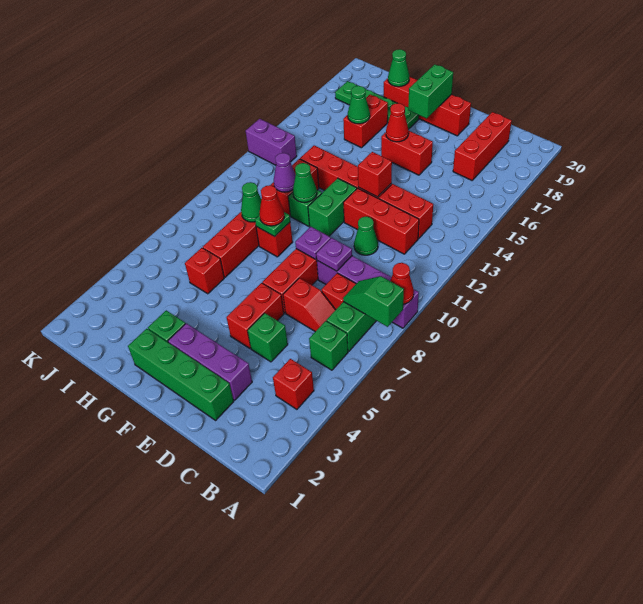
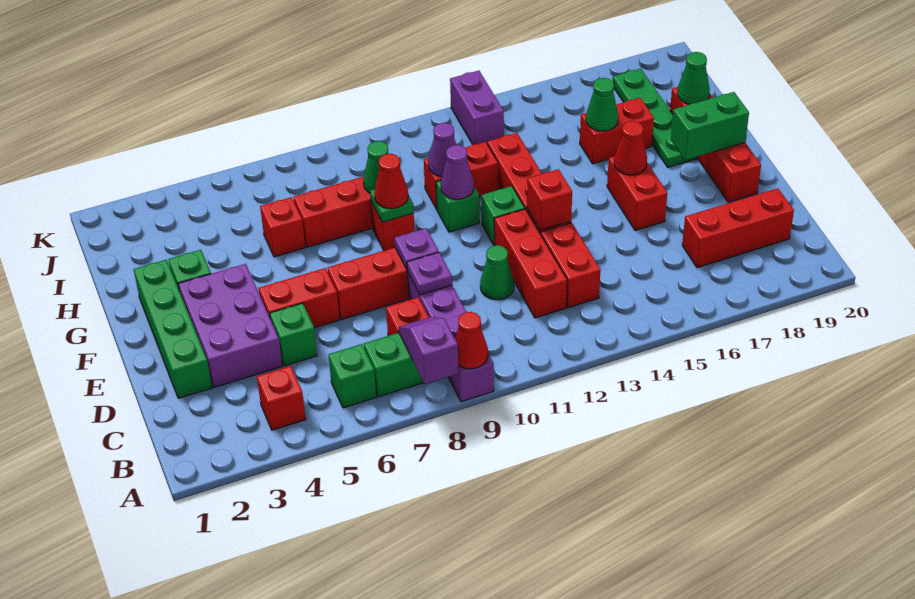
green 1x2 slope [343,276,404,327] -> purple 1x2 slope [398,317,458,384]
red 1x2 slope [283,278,336,332] -> none
purple 1x3 brick [168,323,252,400] -> purple 2x3 brick [178,264,282,387]
green 1x2 brick [308,178,357,236] -> green 1x1 brick [481,186,525,246]
green 1x1 cone [293,163,317,202] -> purple 1x1 cone [441,145,474,199]

